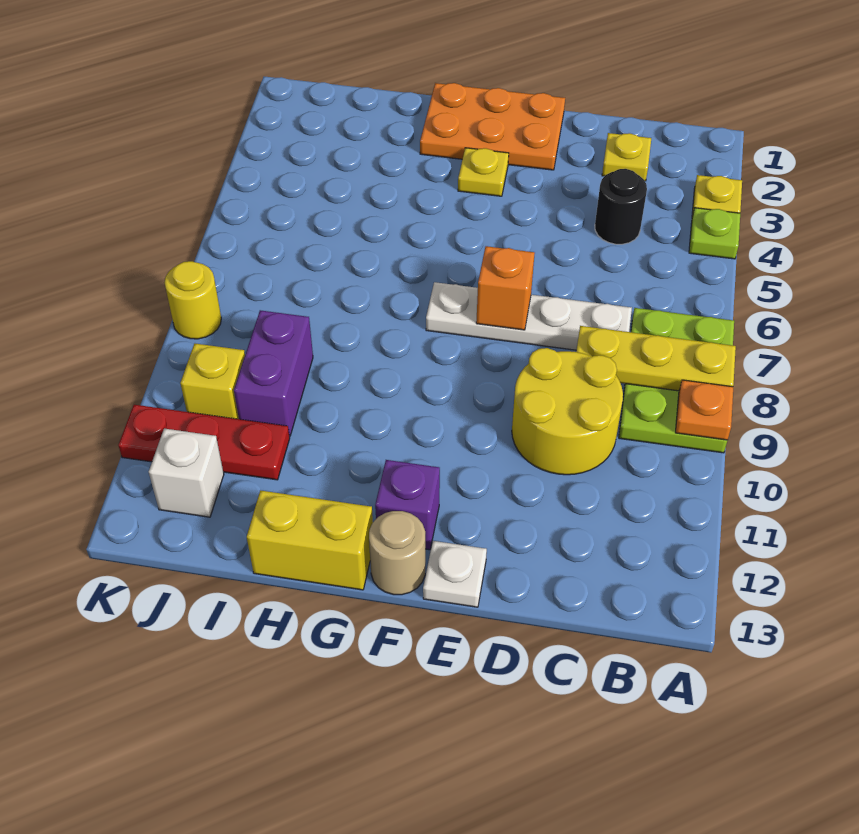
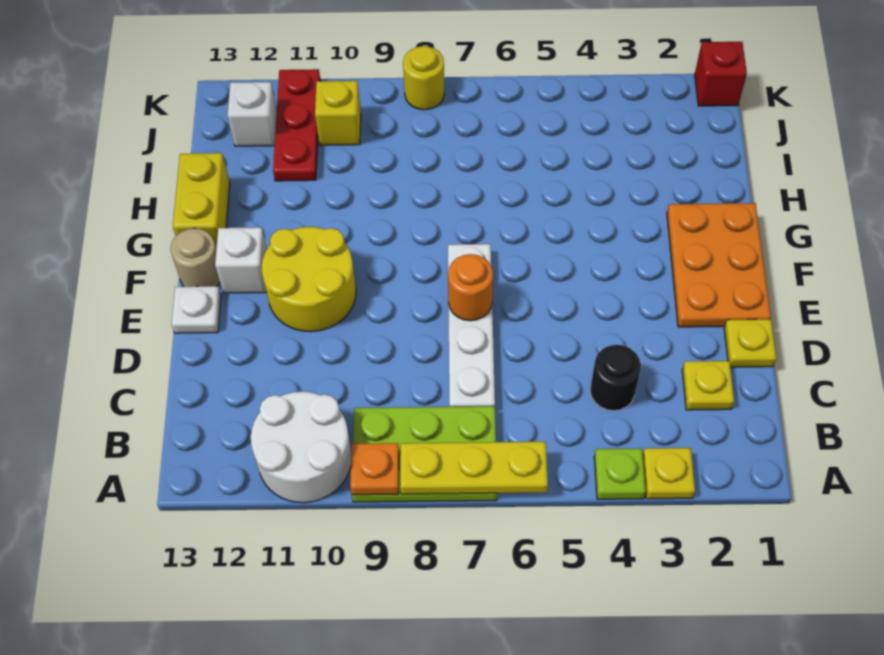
yellow 1x3 plate [576,326,736,391] -> yellow 1x3 plate turned to [400,442,548,494]
none -> white 2x2 round brick [251,392,351,503]
yellow 2x2 round brick [512,348,623,475] -> yellow 2x2 round brick moved to [262,227,356,332]
orange 1x1 brick [476,246,535,330] -> orange 1x1 round brick [448,254,493,321]
yellow 1x1 plate [458,148,509,196] -> yellow 1x1 plate moved to [724,319,776,367]
purple 1x1 brick [375,460,440,550] -> white 1x1 brick [215,227,267,293]
purple 1x2 brick [234,310,313,436] -> none
none -> red 1x1 brick [695,42,747,106]

